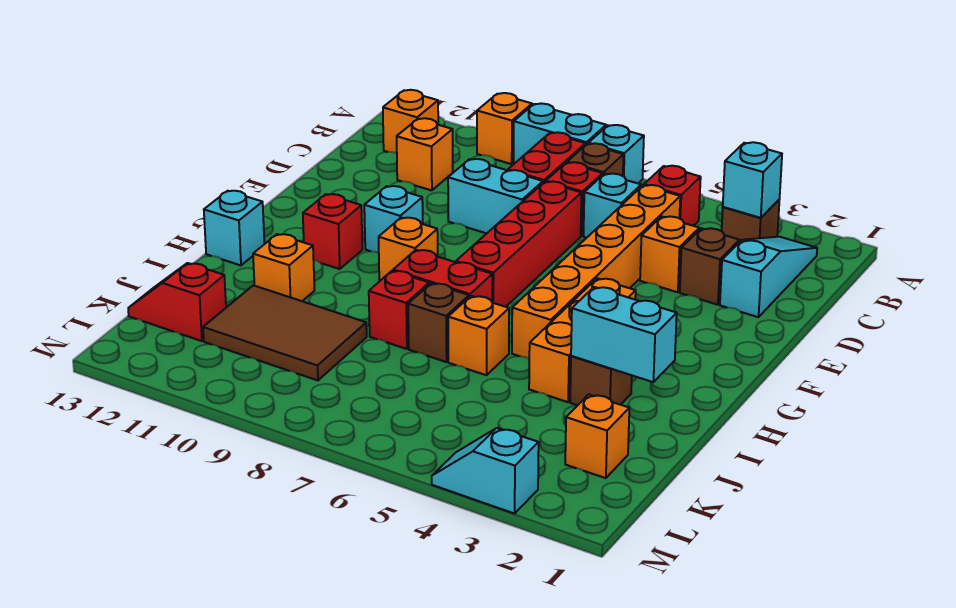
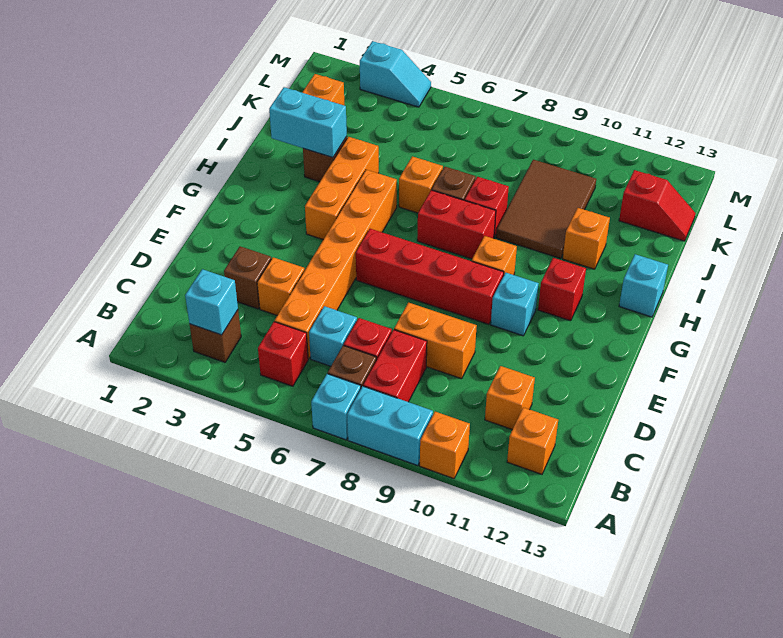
cyan 1x3 slope [720,237,817,317] -> none
red 1x4 brick [456,182,581,307] -> red 1x4 brick turned to [356,229,504,324]
cyan 1x2 brick [448,159,543,233] -> orange 1x2 brick [394,303,477,379]
brown 2x3 tile [203,285,367,380] -> brown 2x3 tile turned to [496,160,596,259]

